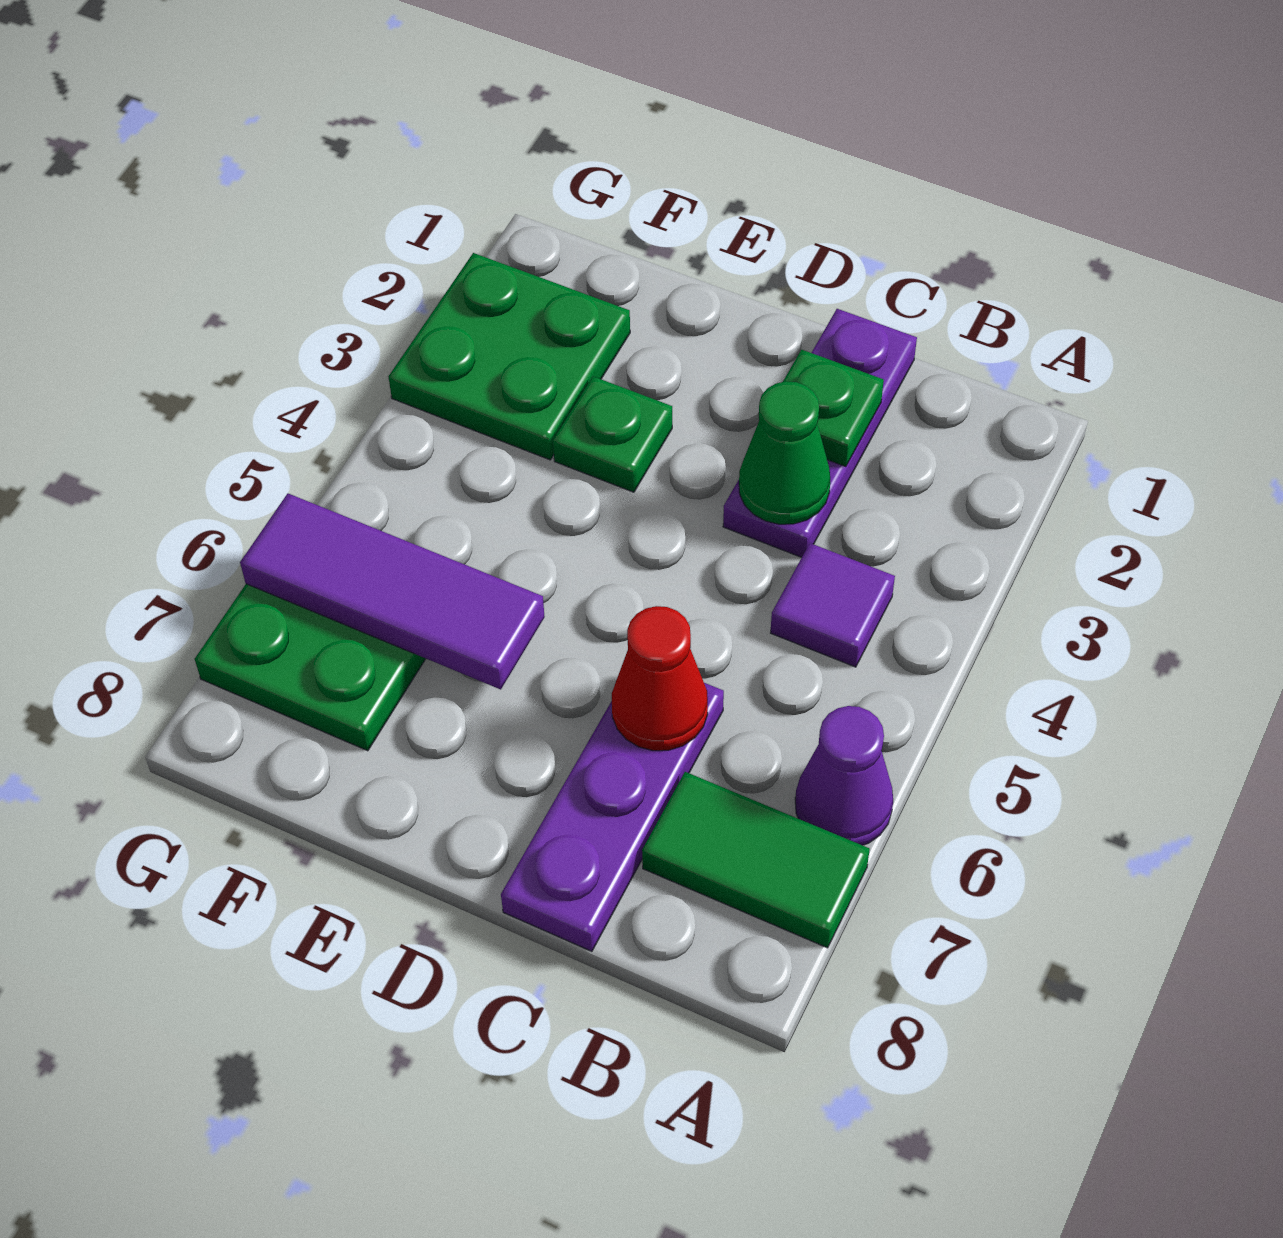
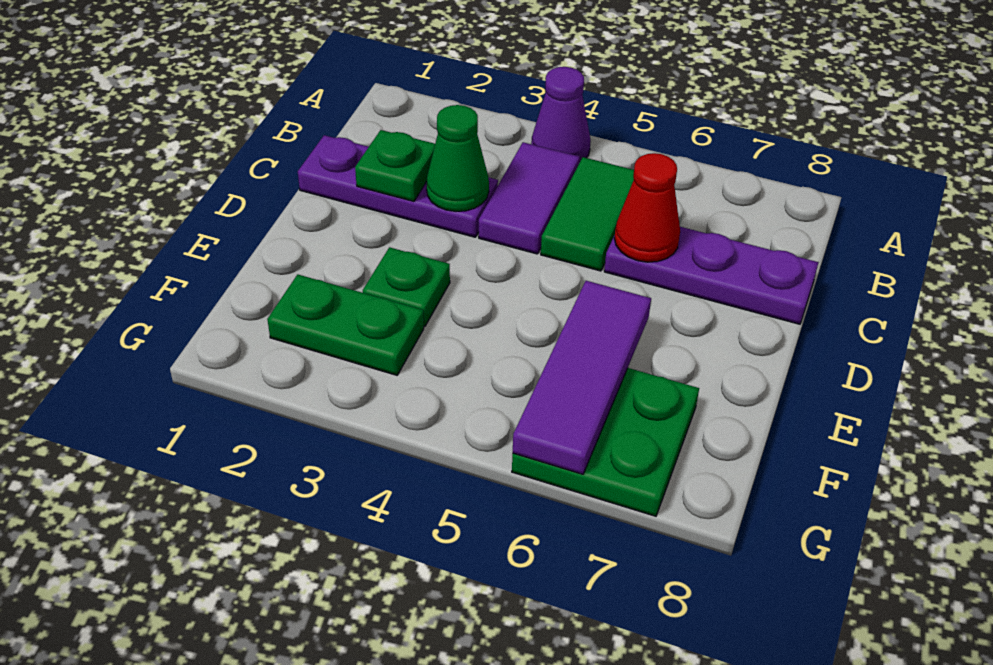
purple 1x1 cone [795,706,893,845] -> purple 1x1 cone moved to [531,67,591,163]
green 1x2 tile [642,772,870,948] -> green 1x2 tile moved to [541,157,634,271]
purple 1x1 tile [771,543,895,667] -> purple 1x2 tile [479,142,580,254]
green 2x2 plate [388,253,630,460] -> green 1x2 plate [267,274,424,375]

